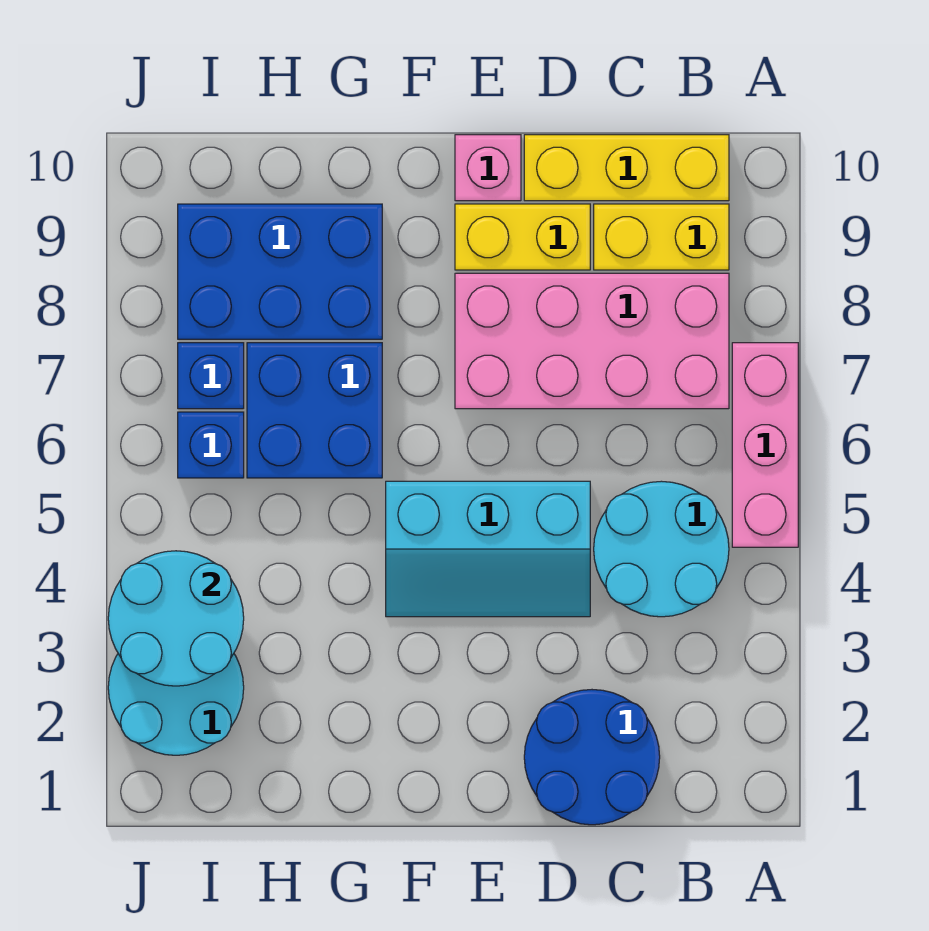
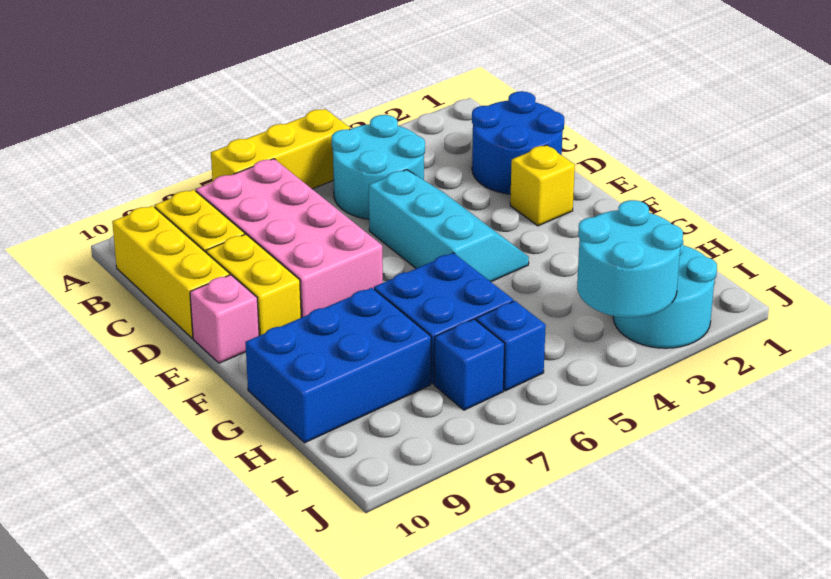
pink 1x3 brick [732,343,798,547] -> yellow 1x3 brick [211,109,350,189]
none -> yellow 1x1 brick [510,145,575,226]
blue 2x3 brick [178,204,382,339] -> blue 2x3 brick turned to [245,288,431,443]

